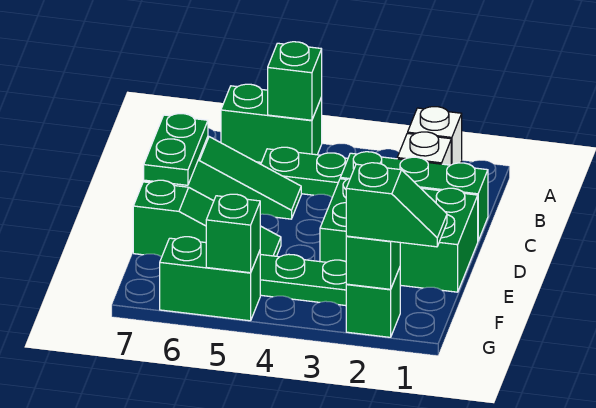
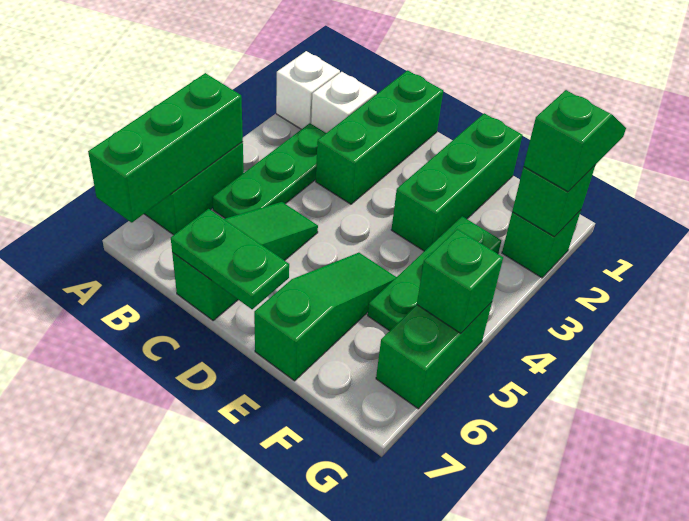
green 1x1 brick [268,42,322,120] -> green 1x3 brick [88,73,243,222]
green 2x3 brick [320,178,478,292] -> green 1x3 brick [391,113,523,251]

